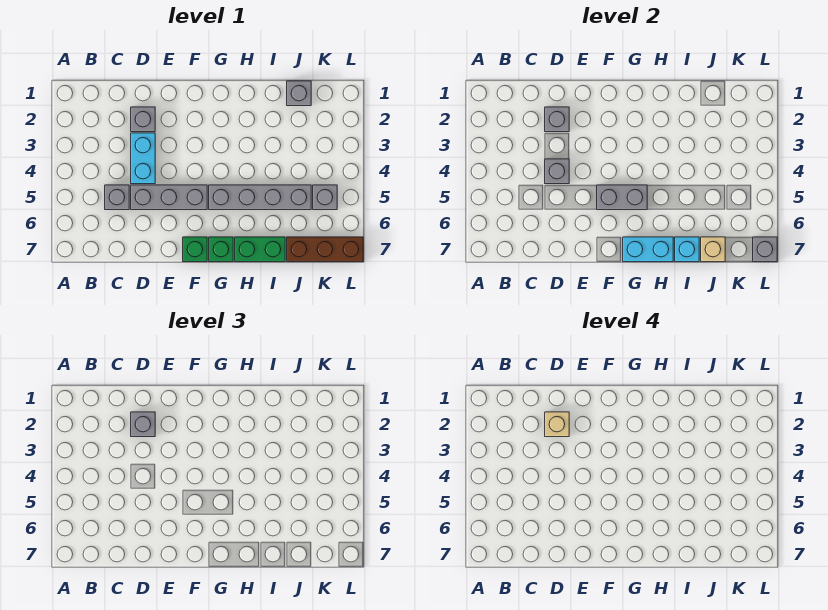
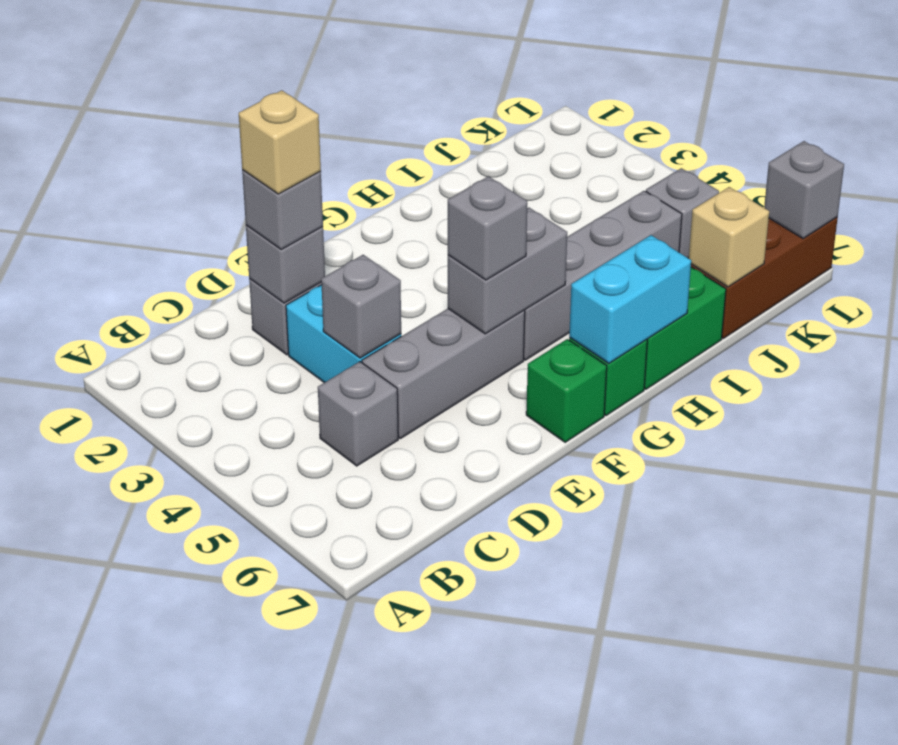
cyan 1x1 brick [675,237,699,262] -> none
grey 1x1 brick [287,81,311,106] -> grey 1x1 brick moved to [448,176,527,280]

